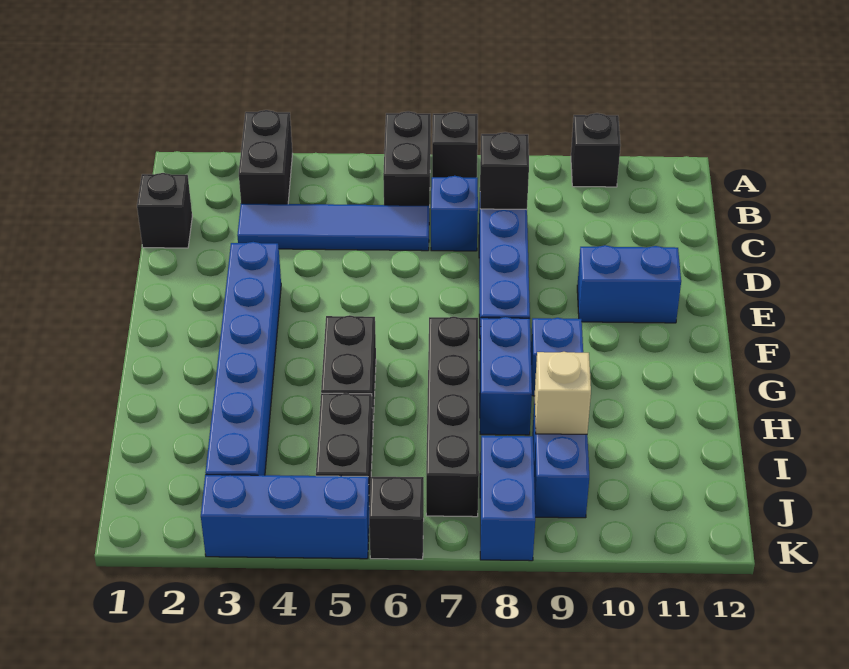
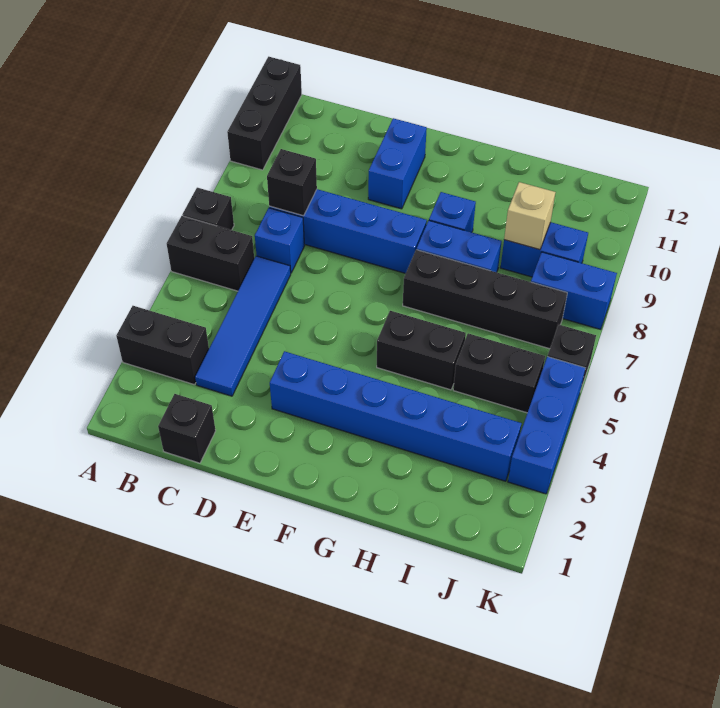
black 1x1 brick [571,113,621,187] -> black 1x3 brick [227,57,302,170]

